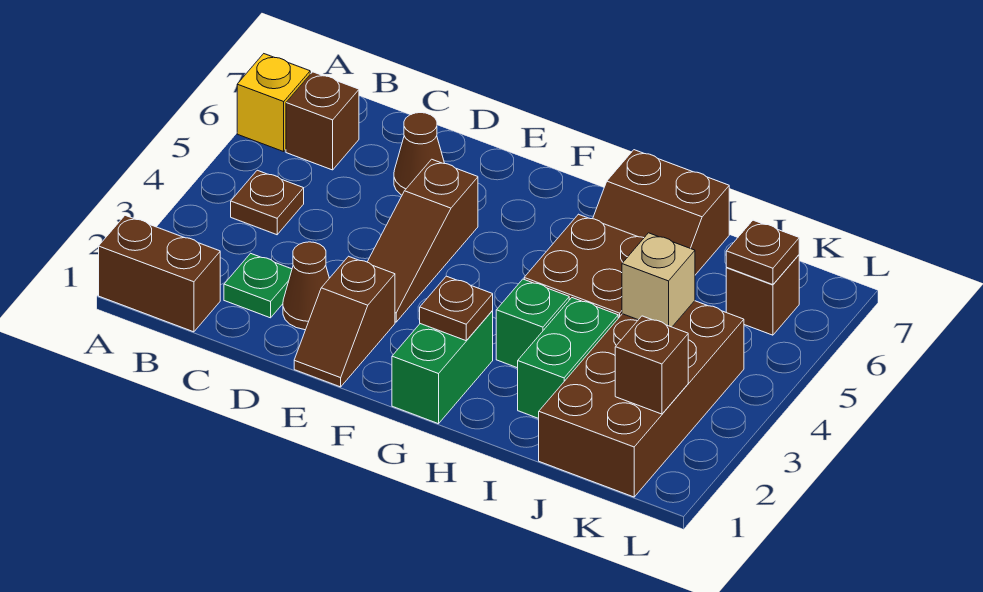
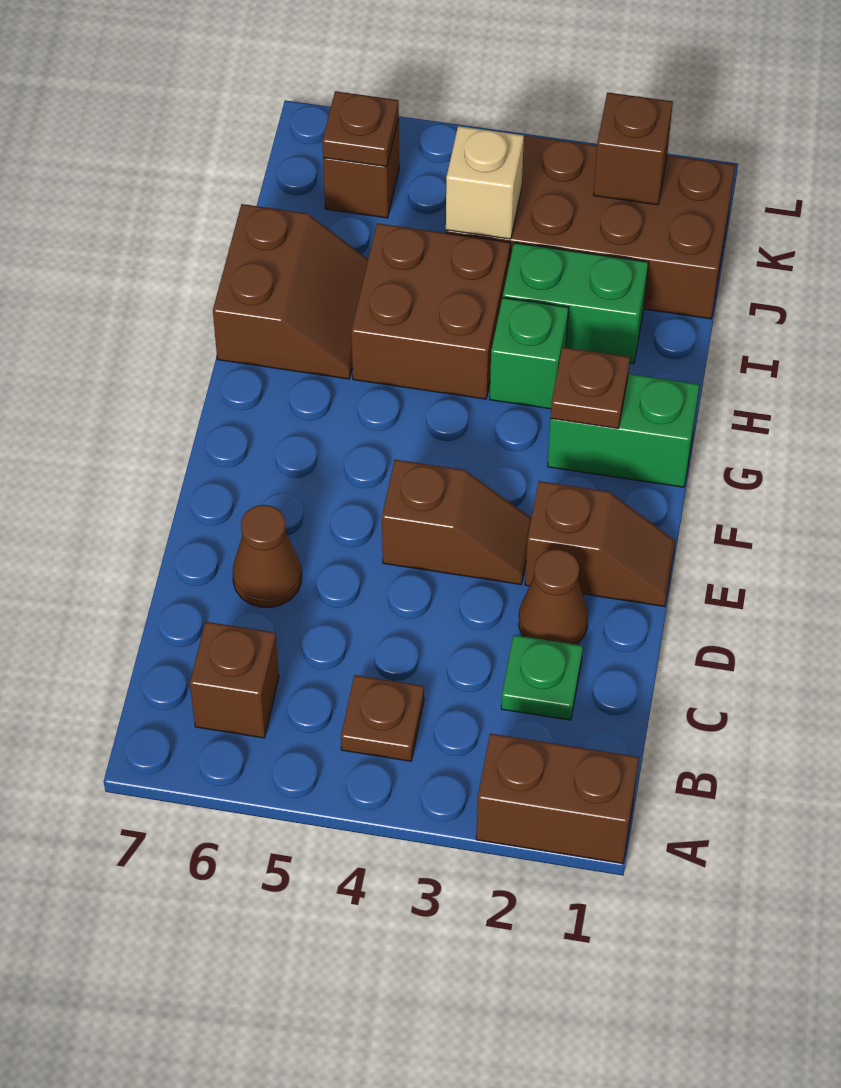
brown 1x2 brick [99,215,220,332] -> brown 1x2 brick turned to [476,734,639,863]
yellow 1x1 brick [237,54,310,152] -> none
brown 1x3 slope [367,159,478,322] -> brown 1x2 slope [382,460,531,584]

